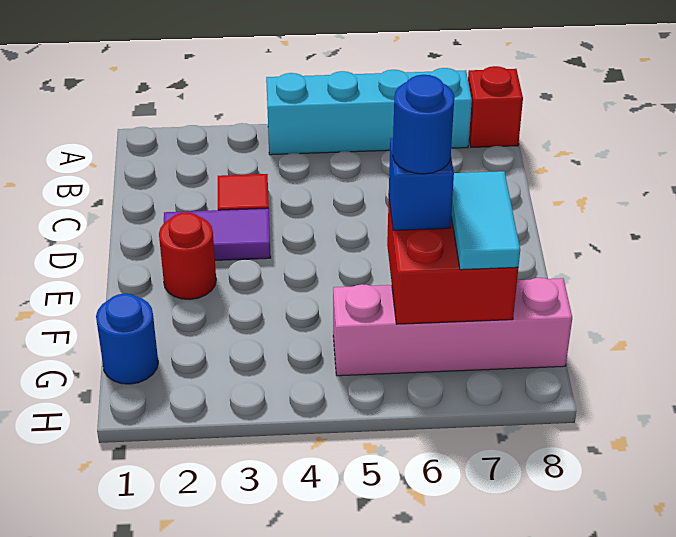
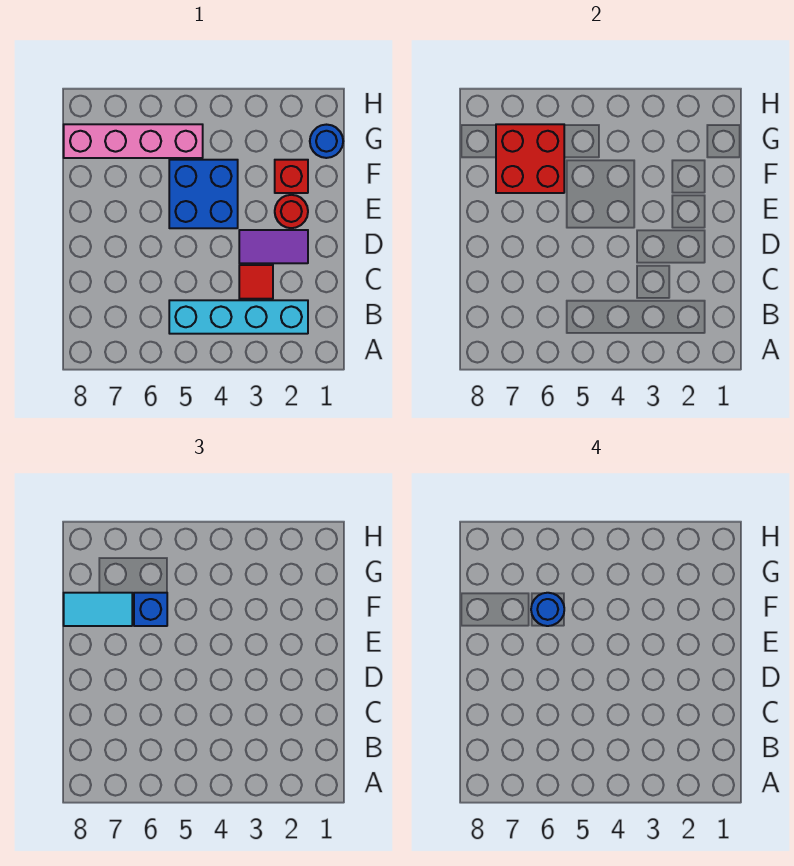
cyan 1x4 brick [266,68,472,155] -> cyan 1x4 brick moved to [169,300,308,334]
red 1x1 brick [468,66,523,147] -> red 1x1 brick moved to [275,160,308,193]
none -> blue 2x2 brick [169,160,238,228]
cyan 1x2 tile [451,171,520,270] -> cyan 1x2 tile turned to [64,593,132,626]

